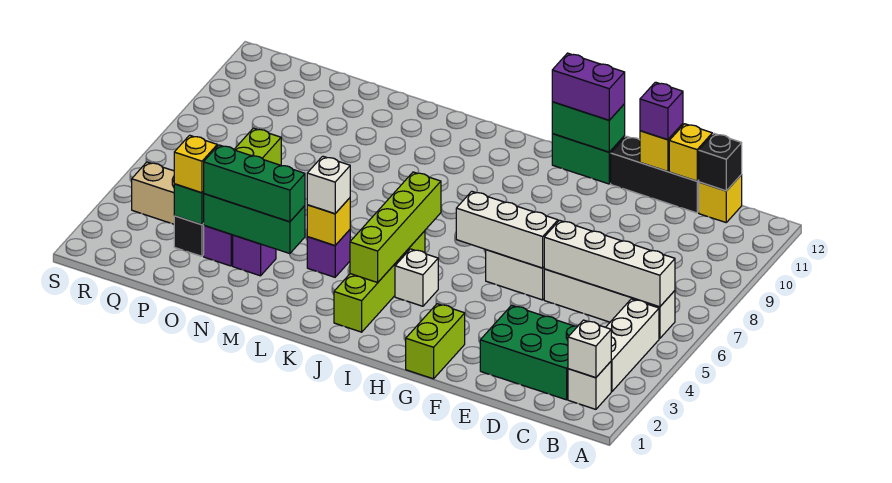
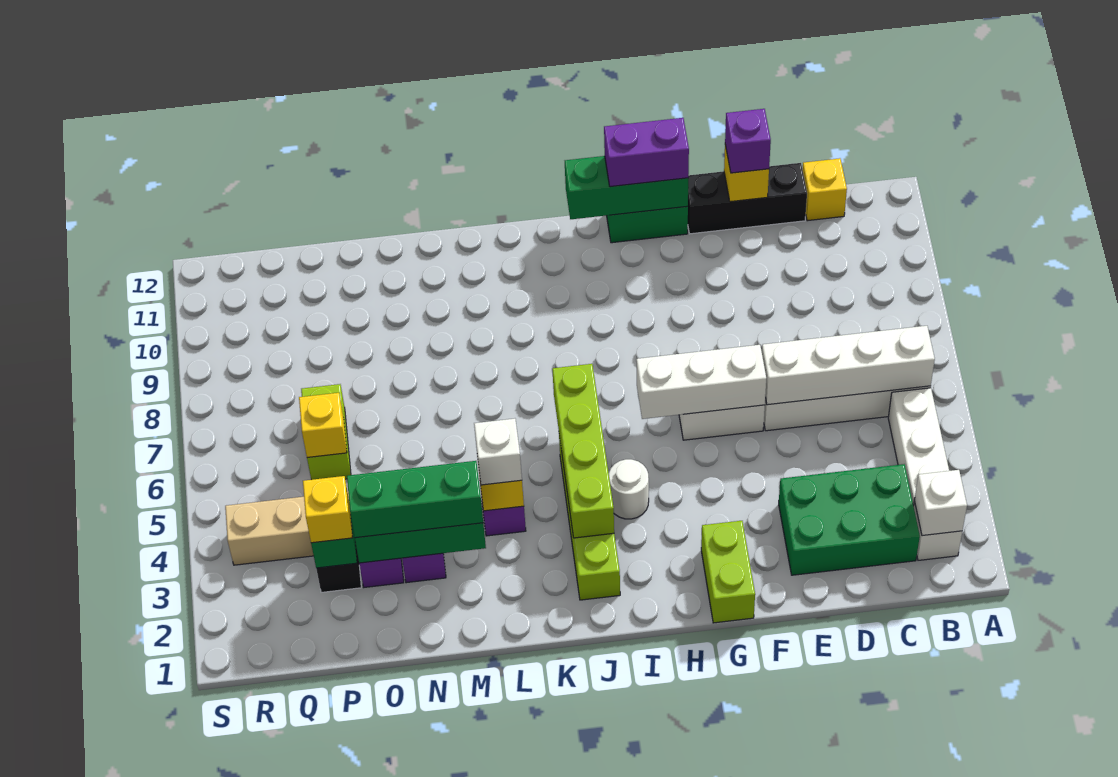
black 1x1 brick [699,134,742,191] -> none
yellow 1x1 brick [669,124,712,181] -> yellow 1x1 brick moved to [299,393,347,458]
green 1x2 brick [552,102,625,152] -> green 1x3 brick [565,156,688,219]
white 1x1 brick [395,249,438,306] -> white 1x1 round brick [609,459,649,519]

